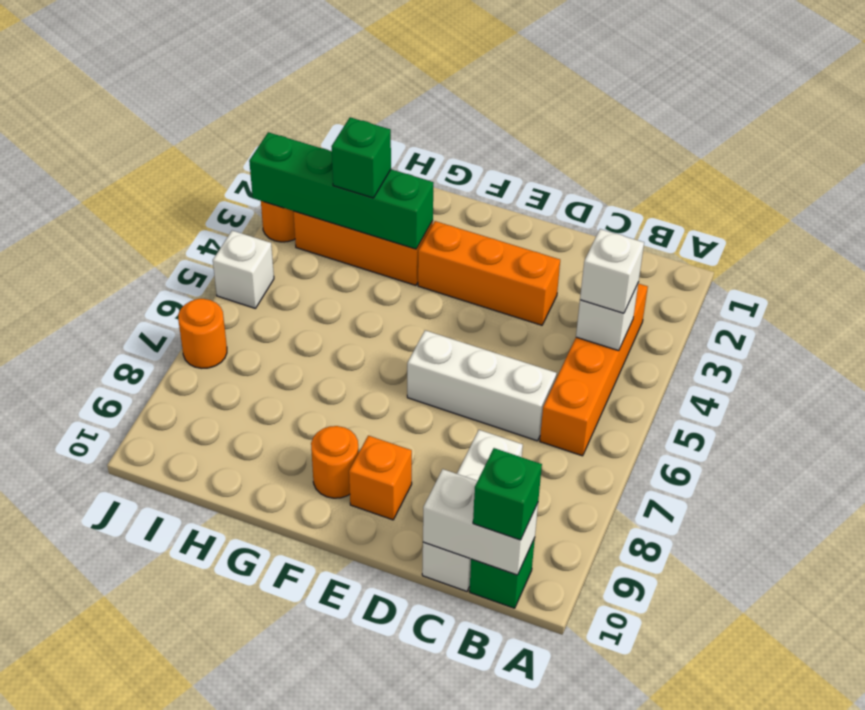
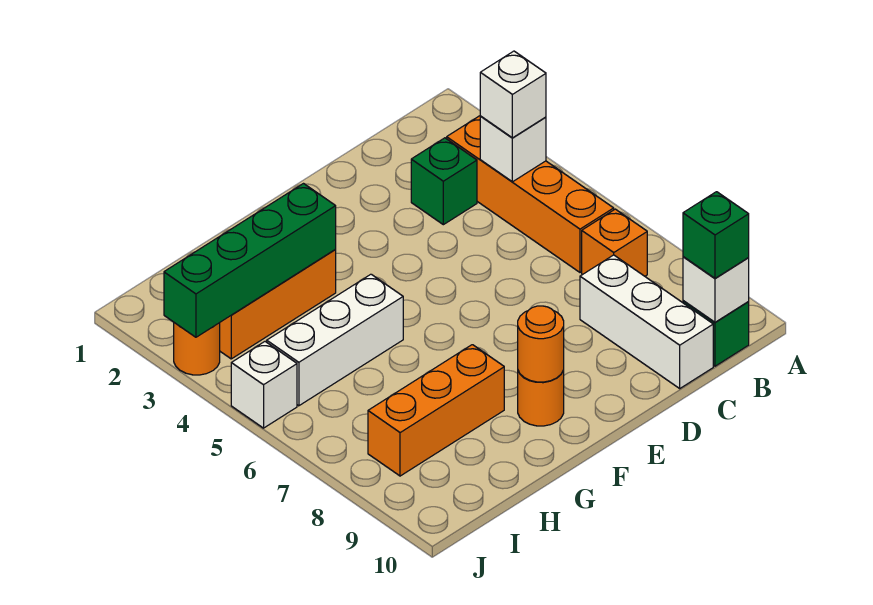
white 1x2 brick [423,469,538,575] -> white 1x1 brick [683,257,749,322]
white 1x3 brick [407,330,557,441] -> white 1x3 brick moved to [267,274,403,406]
orange 1x3 brick [418,221,560,325] -> orange 1x3 brick moved to [368,345,504,476]
orange 1x1 brick [349,436,412,520] -> orange 1x1 brick moved to [582,209,647,276]
green 1x1 brick [332,117,391,198] -> green 1x1 brick moved to [411,138,477,225]
orange 1x1 round brick [178,299,227,368] -> orange 1x1 round brick moved to [518,306,564,382]

